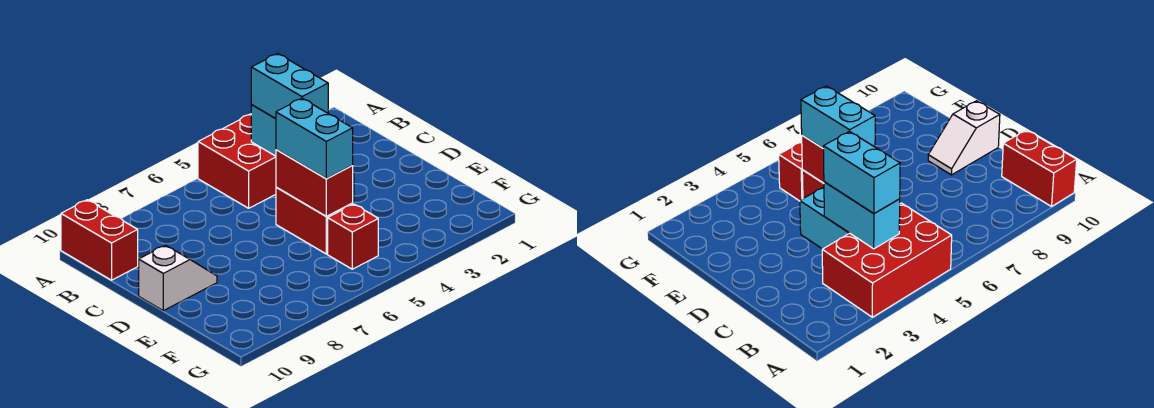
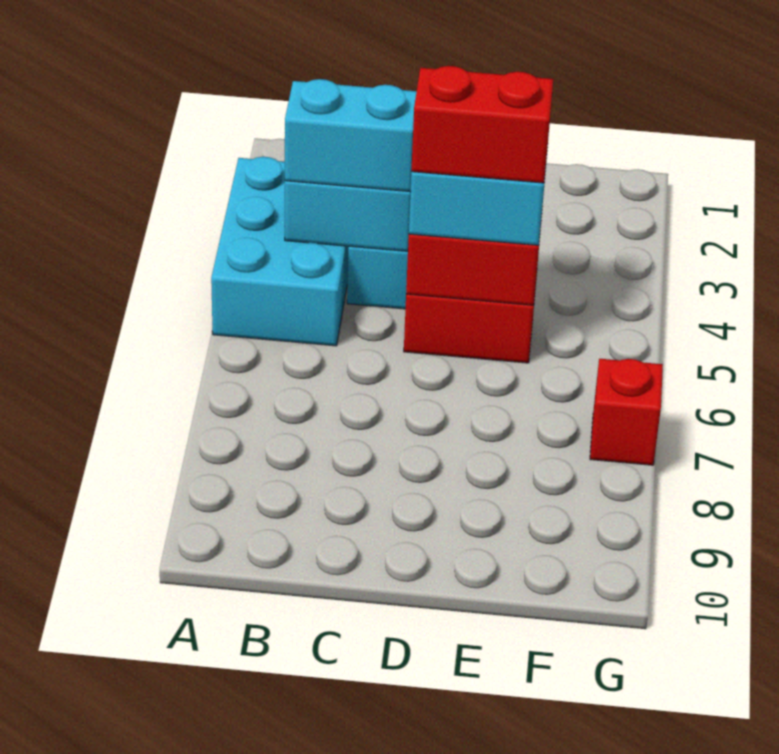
red 2x3 brick [198,114,276,208] -> cyan 2x3 brick [211,157,349,346]
red 1x2 brick [61,200,138,280] -> red 1x2 brick moved to [411,66,553,183]
white 1x2 slope [139,245,217,311] -> none
red 1x1 brick [328,204,378,269] -> red 1x1 brick moved to [590,359,663,465]

